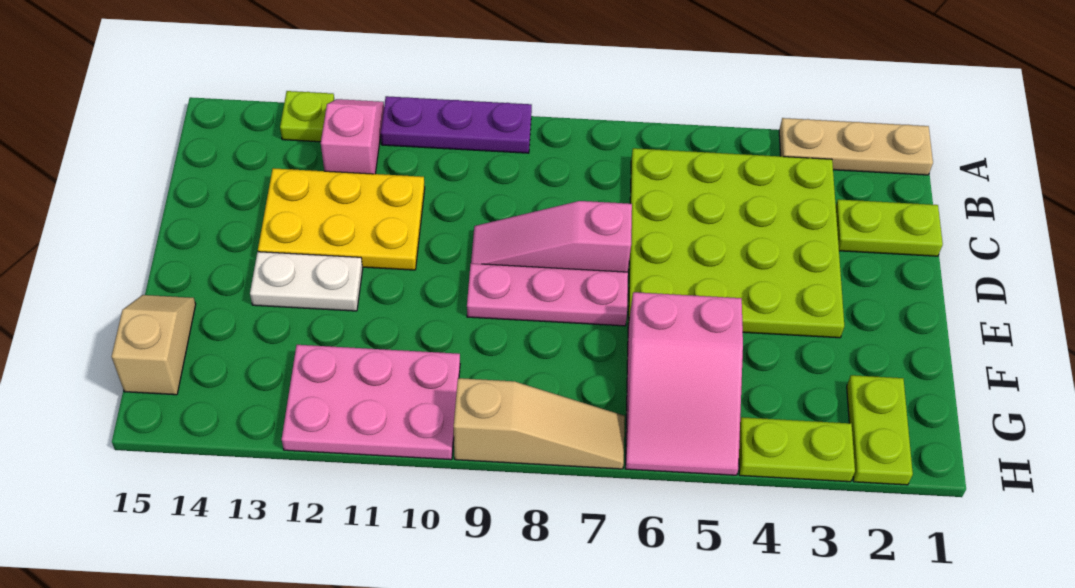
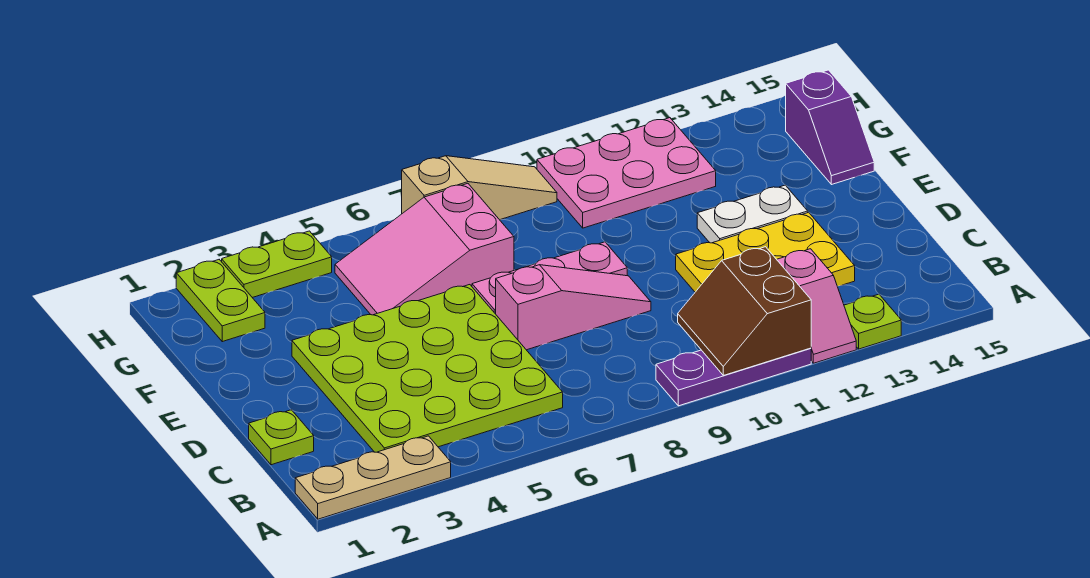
none -> brown 2x2 slope [678,247,811,375]
lime 1x2 plate [836,199,943,256] -> lime 1x1 plate [249,410,314,465]
pink 2x3 slope [626,292,743,475] -> pink 2x3 slope turned to [335,184,514,315]
tan 1x2 slope [112,295,196,395] -> purple 1x2 slope [786,70,874,185]
tan 1x3 slope [454,378,625,469] -> tan 1x3 slope turned to [402,156,557,220]

